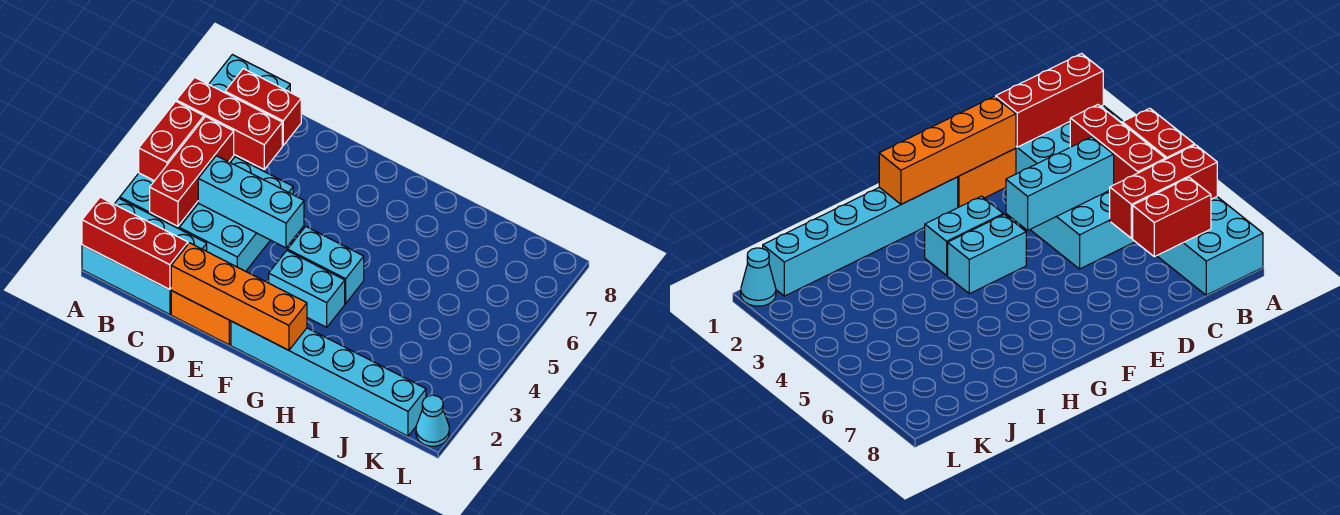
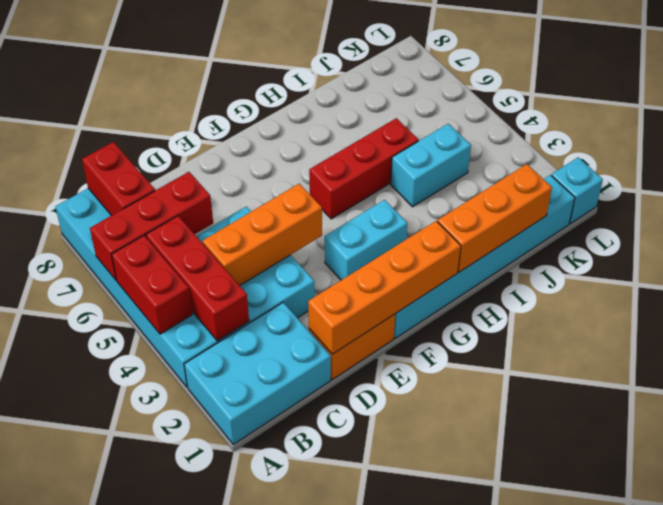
red 1x3 brick [82,197,188,290] -> red 1x3 brick moved to [309,118,419,219]
red 1x2 brick [225,69,301,145] -> red 1x2 brick turned to [82,142,155,216]
cyan 1x3 brick [198,156,304,248] -> orange 1x3 brick [203,184,322,286]
cyan 1x2 brick [288,227,364,303] -> cyan 1x2 brick moved to [391,124,471,207]
none -> orange 1x3 brick [437,164,552,272]
cyan 1x1 cone [416,395,449,446] -> cyan 1x1 brick [551,157,603,224]

